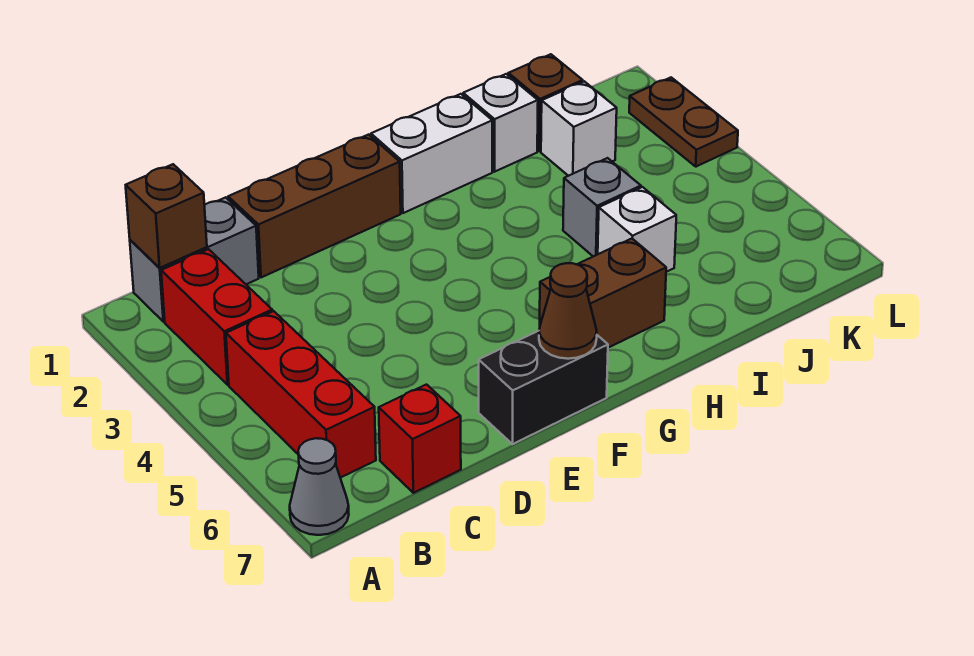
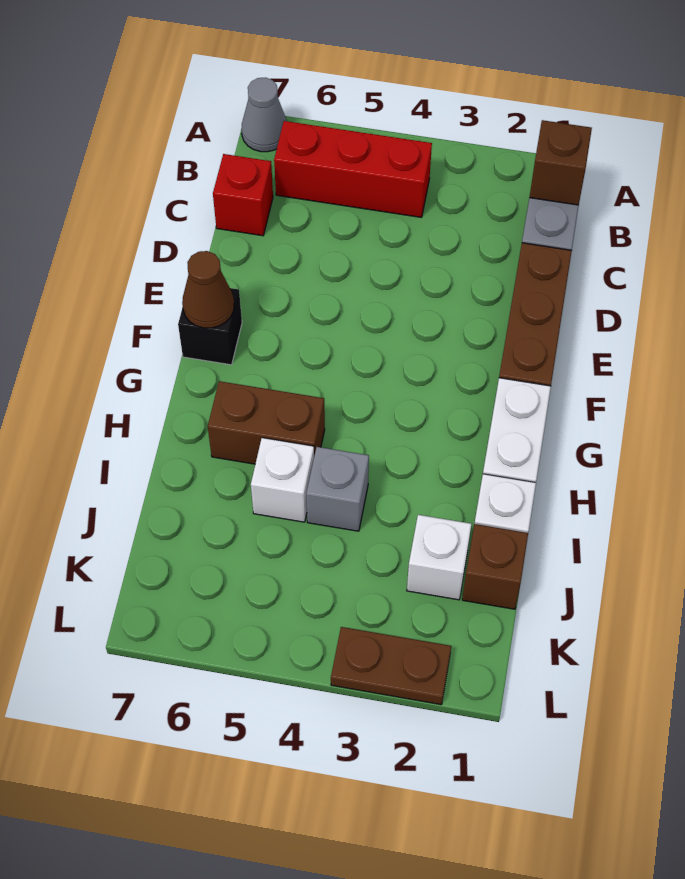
red 1x2 brick [161,249,272,385] -> none
black 1x2 brick [479,331,608,444] -> black 1x1 brick [178,288,242,365]
brown 1x2 brick [540,239,666,348] -> brown 1x2 brick turned to [208,381,325,464]

